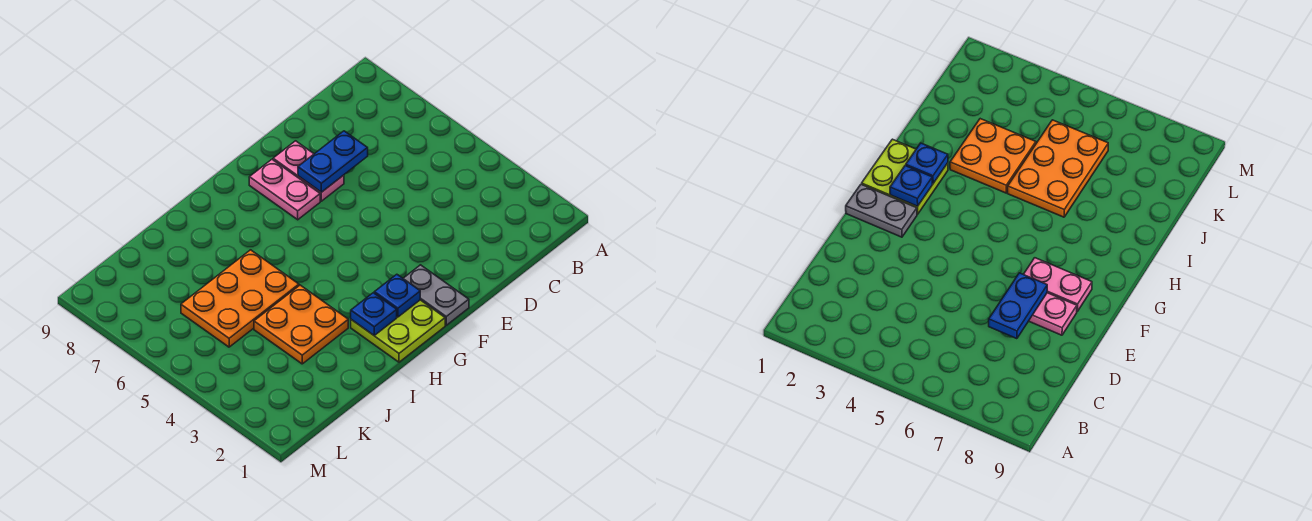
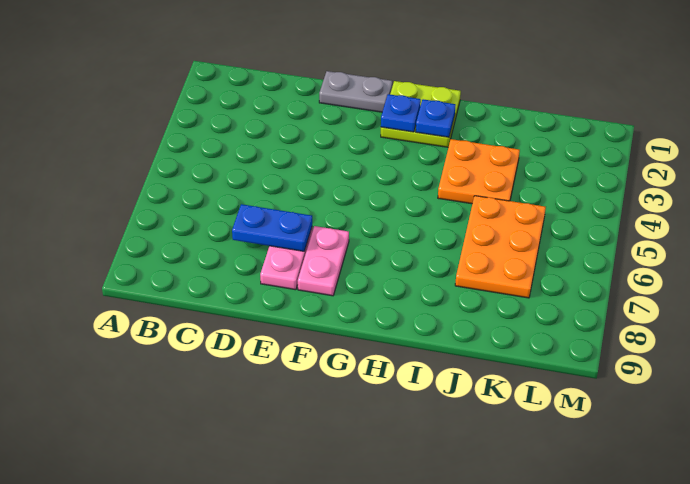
grey 1x2 plate [403,265,469,325] -> grey 1x2 plate turned to [319,71,392,112]
orange 2x3 plate [181,250,299,347] -> orange 2x3 plate turned to [455,196,546,298]

